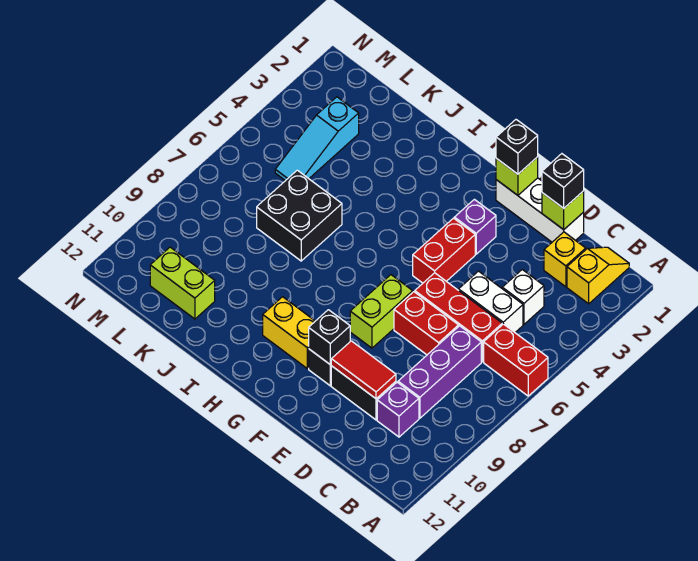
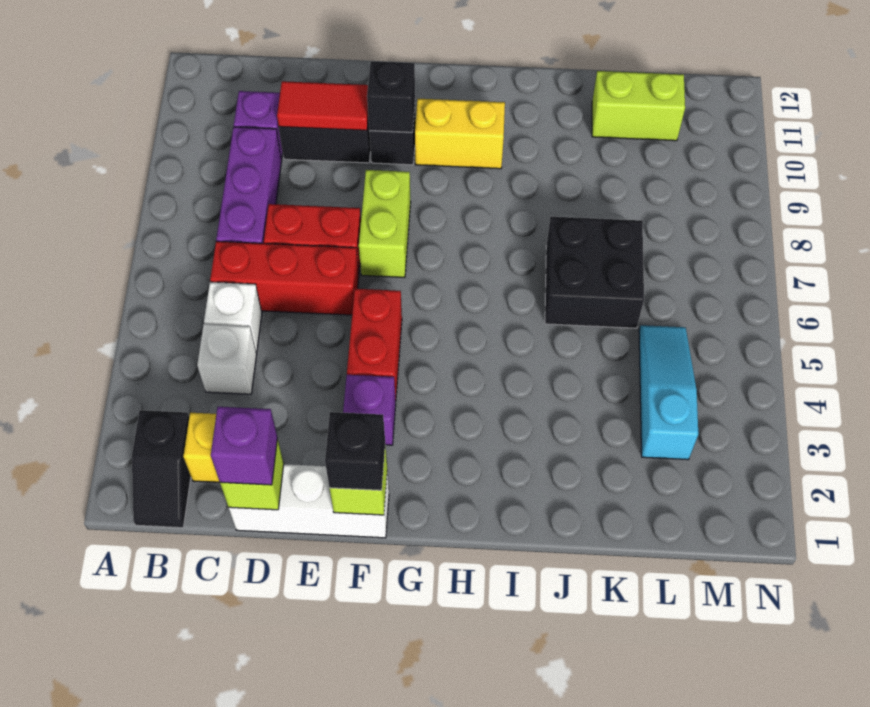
red 1x2 brick [484,324,548,396] -> none
yellow 1x2 slope [567,247,629,304] -> black 1x2 slope [132,410,191,528]
white 1x2 brick [459,271,523,332] -> white 1x1 brick [204,282,262,352]
black 1x1 brick [542,154,584,208] -> purple 1x1 brick [211,407,277,485]

